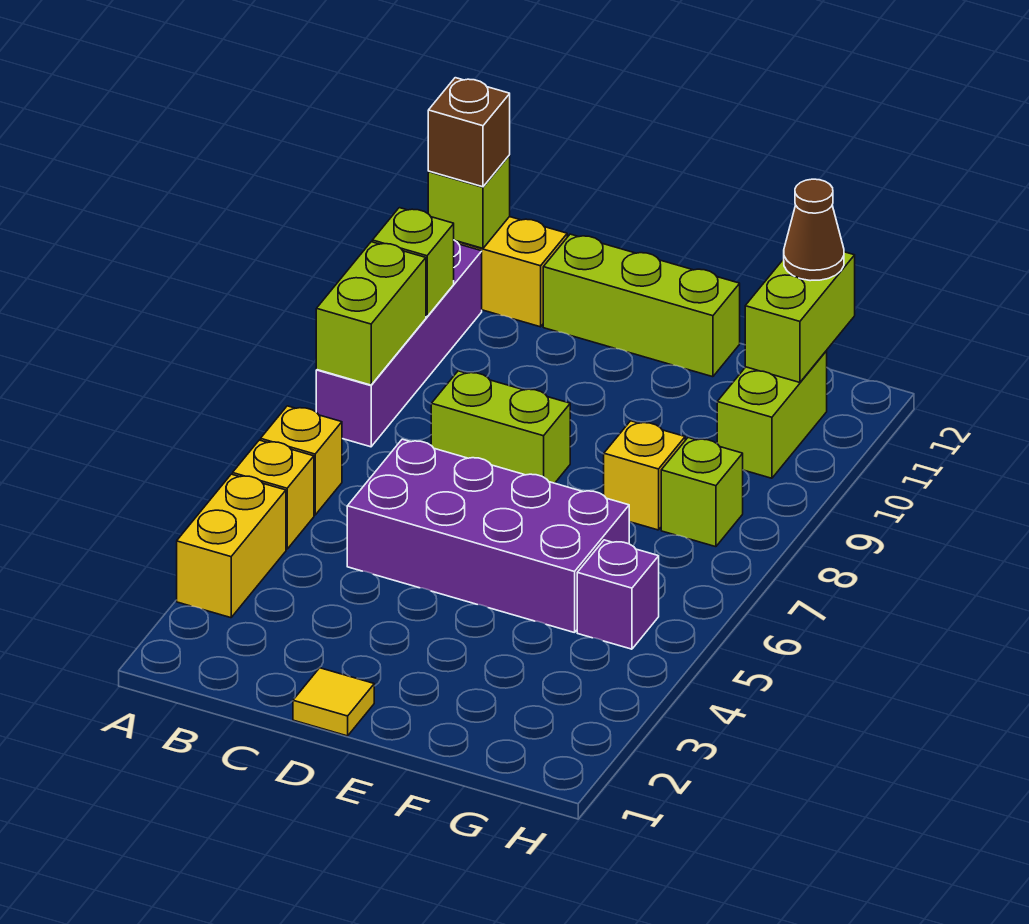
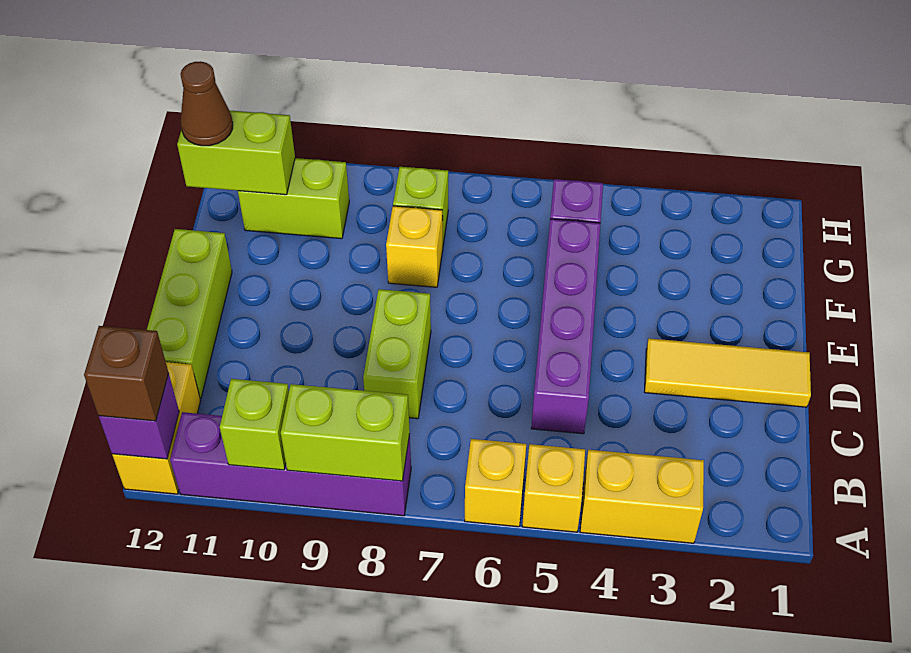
lime 1x1 brick [428,155,510,248] -> purple 1x1 brick [99,374,179,459]
purple 2x4 brick [347,439,629,633] -> purple 1x4 brick [531,219,600,434]
yellow 1x1 tile [293,668,374,736] -> yellow 1x3 tile [644,338,811,407]

